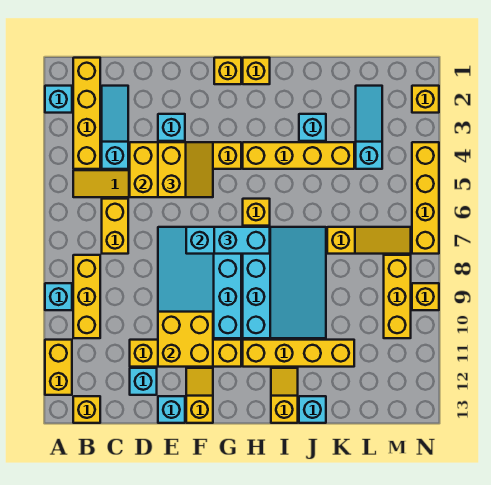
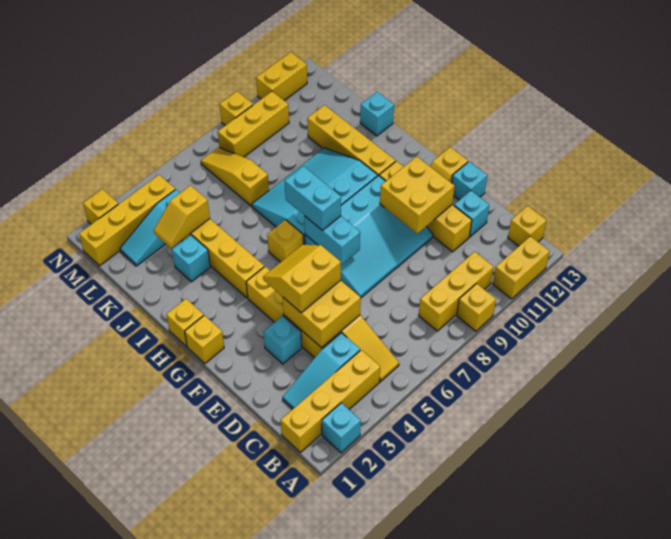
cyan 1x1 brick [45,283,72,310] -> yellow 1x1 brick [457,284,496,331]
yellow 1x2 brick [102,199,128,254] -> yellow 1x2 brick moved to [256,52,307,101]
yellow 1x2 slope [271,368,298,423] -> yellow 1x2 slope moved to [154,185,210,248]
yellow 1x4 brick [412,142,439,254] -> yellow 1x4 brick moved to [79,175,175,266]

